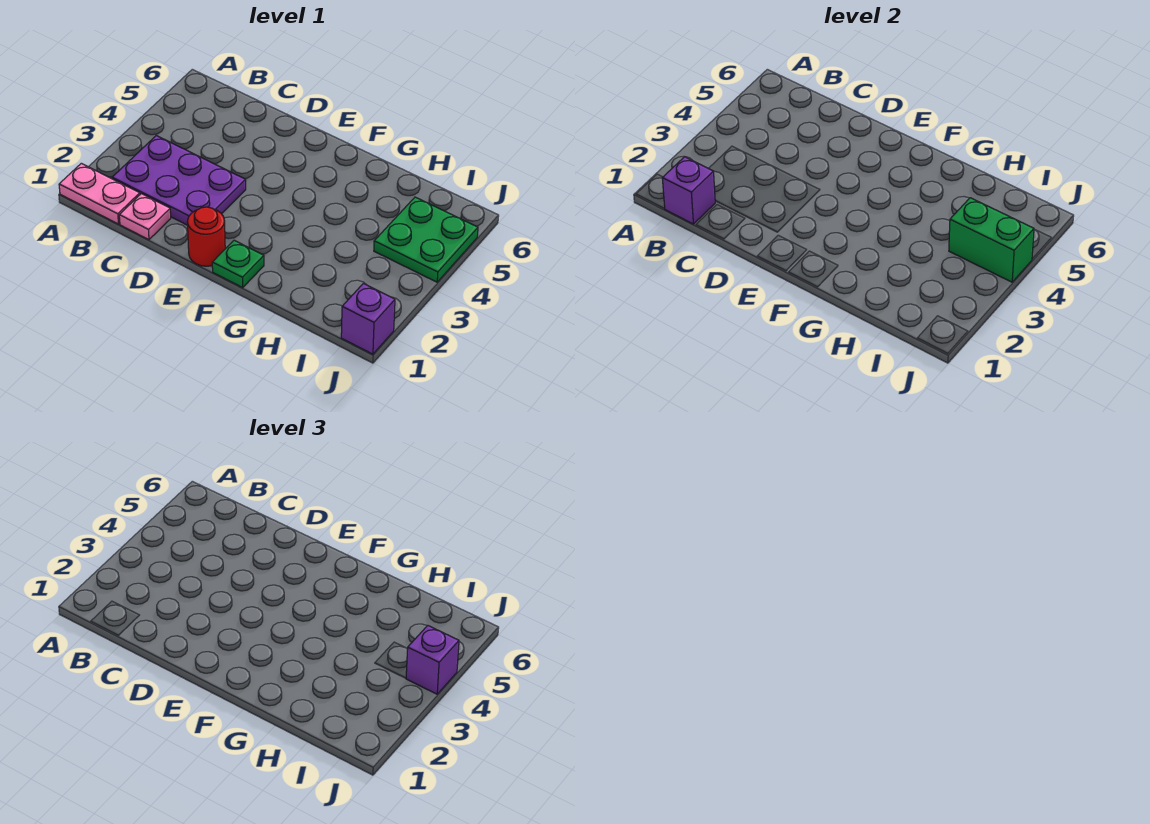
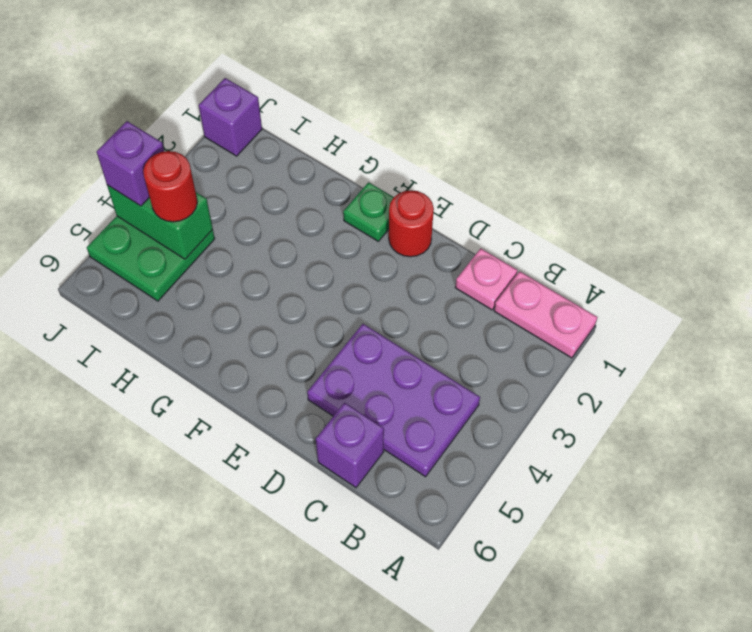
purple 1x1 brick [662,157,715,224] -> purple 1x1 brick moved to [316,403,384,487]
purple 2x3 plate [112,136,246,225] -> purple 2x3 plate moved to [307,324,480,477]
none -> red 1x1 round brick [143,151,197,222]

